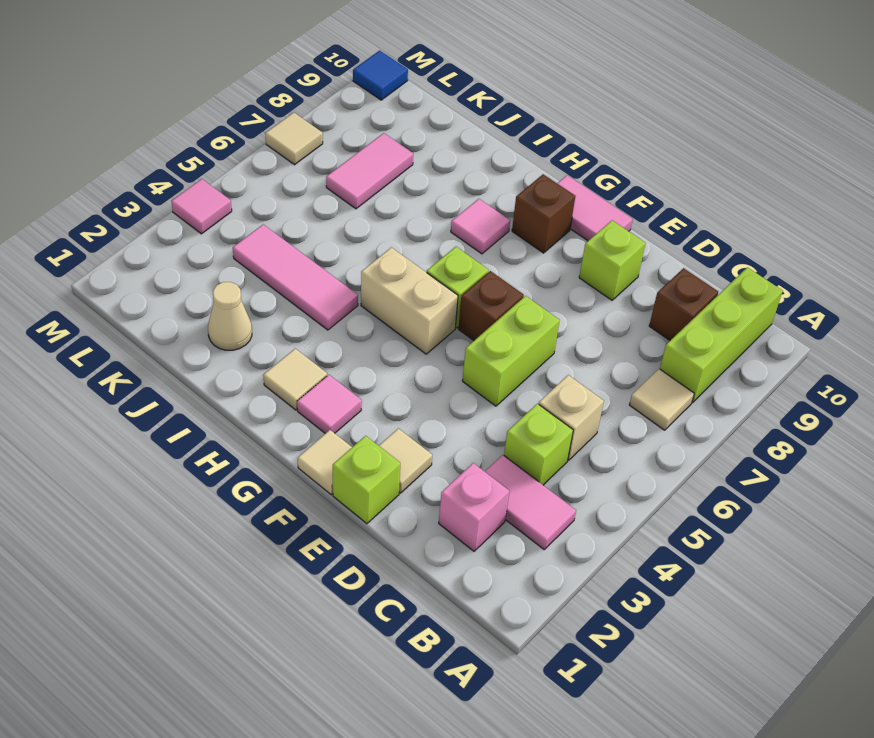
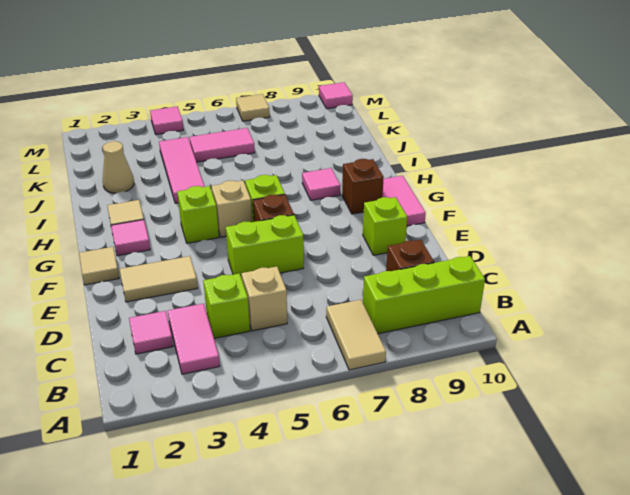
tan 1x1 tile [629,369,694,430] -> tan 1x2 tile [326,300,386,370]
pink 1x1 brick [439,463,509,551] -> pink 1x1 tile [129,311,173,354]
lime 1x1 brick [333,436,400,524] -> lime 1x1 brick moved to [177,186,219,243]
tan 1x1 tile [379,428,432,493] -> tan 1x2 tile [120,256,198,302]
tan 1x2 brick [361,247,458,354] -> tan 1x1 brick [211,181,252,237]
pink 1x2 tile [326,133,413,209] -> pink 1x2 tile moved to [189,128,255,162]
blue 1x1 tile [353,51,408,100] -> pink 1x1 tile [319,82,353,109]

